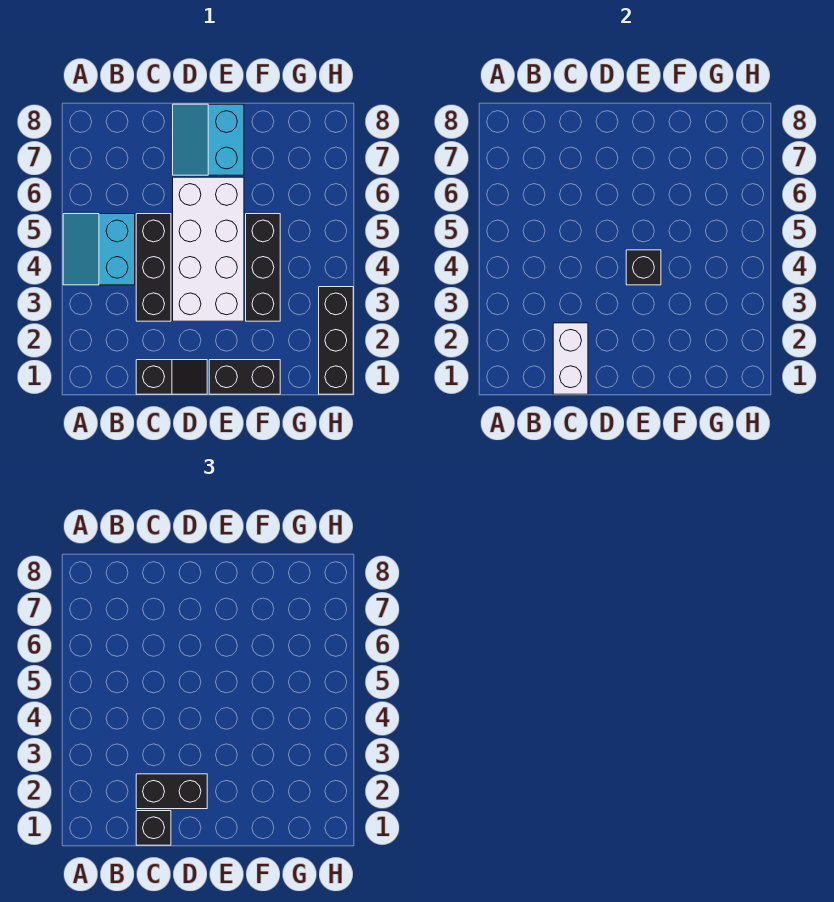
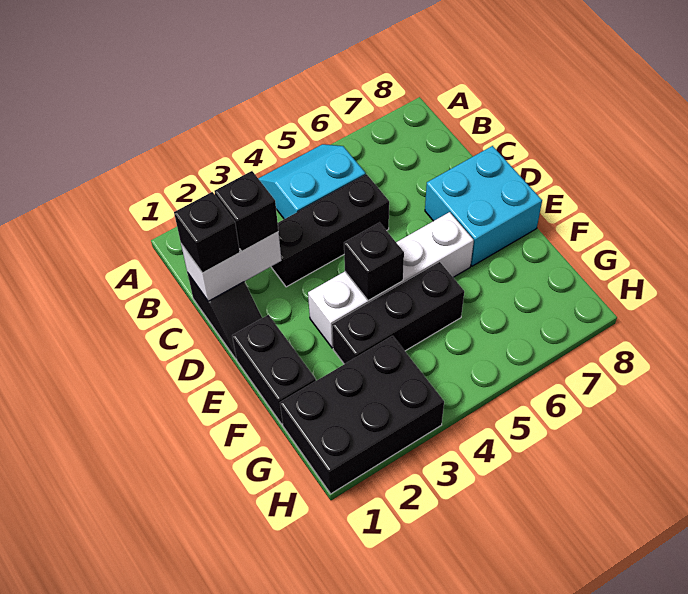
black 1x2 brick [136,774,207,809] -> black 1x1 brick [214,171,278,251]
white 2x4 brick [173,177,244,321] -> white 1x4 brick [308,212,474,348]
cyan 2x2 slope [173,104,244,175] -> cyan 2x2 brick [425,146,542,266]
black 1x3 brick [319,287,353,394] -> black 2x3 brick [280,336,444,494]

